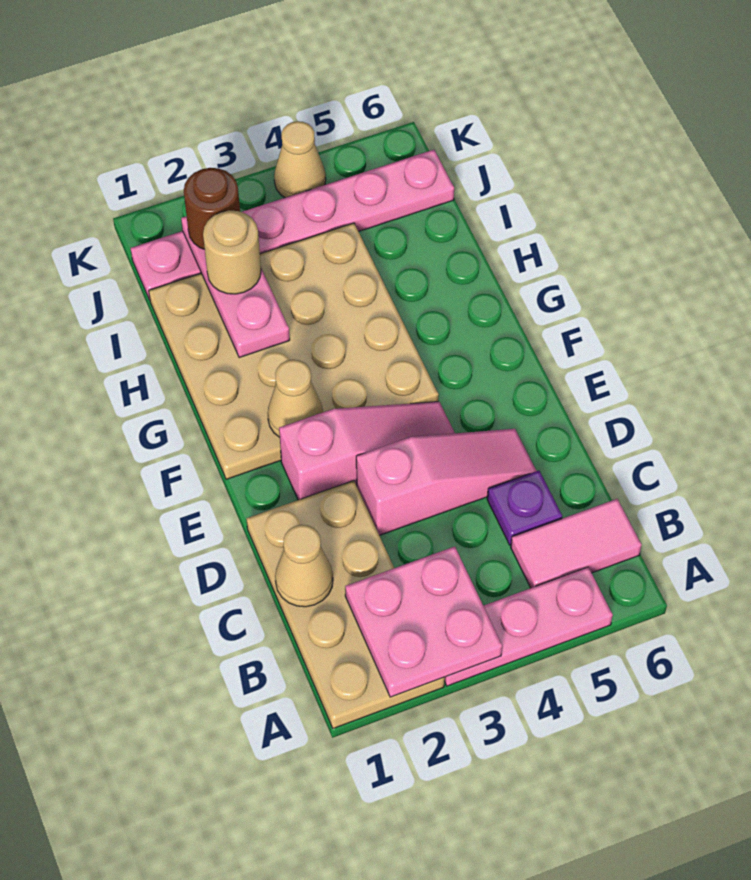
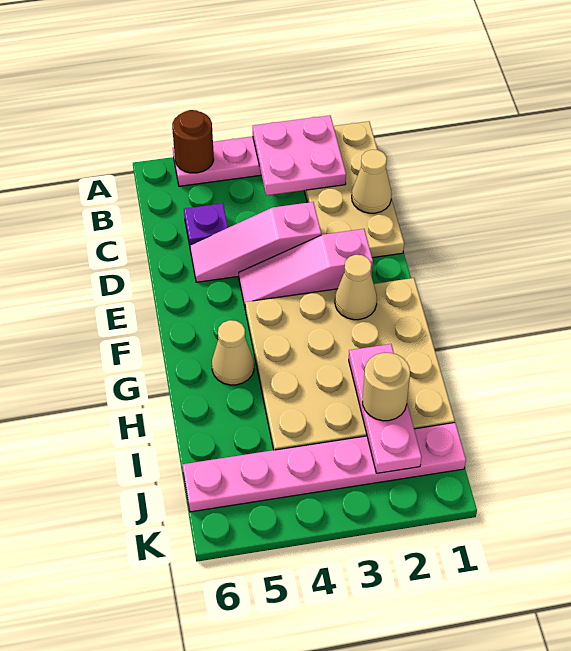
pink 1x2 tile [511,499,642,588] -> none
brown 1x1 round brick [184,168,240,249] -> brown 1x1 round brick moved to [172,110,214,173]
tan 1x1 cone [274,121,326,198] -> tan 1x1 cone moved to [212,320,254,385]

